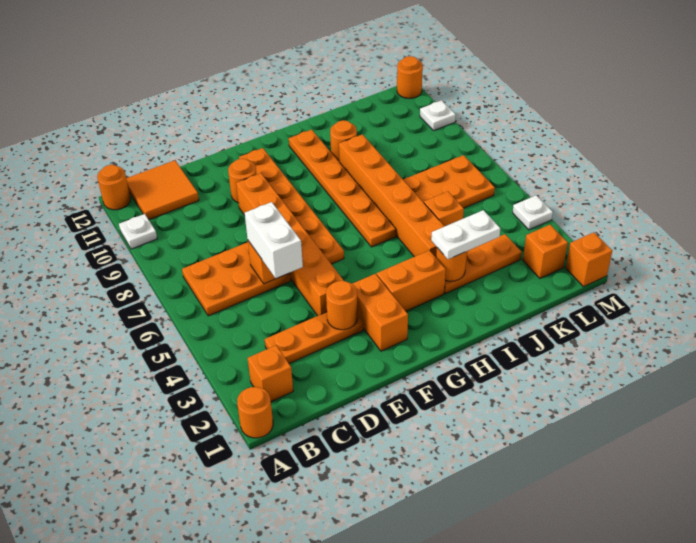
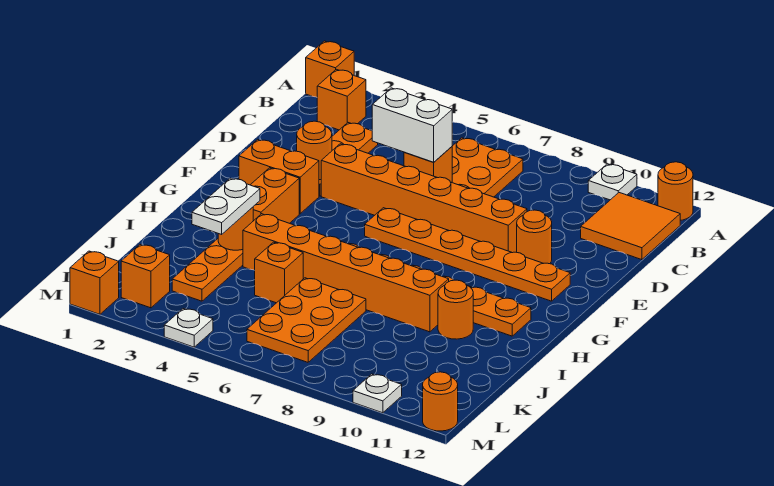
orange 1x1 round brick [237,387,273,438] -> orange 1x1 brick [306,41,354,97]

